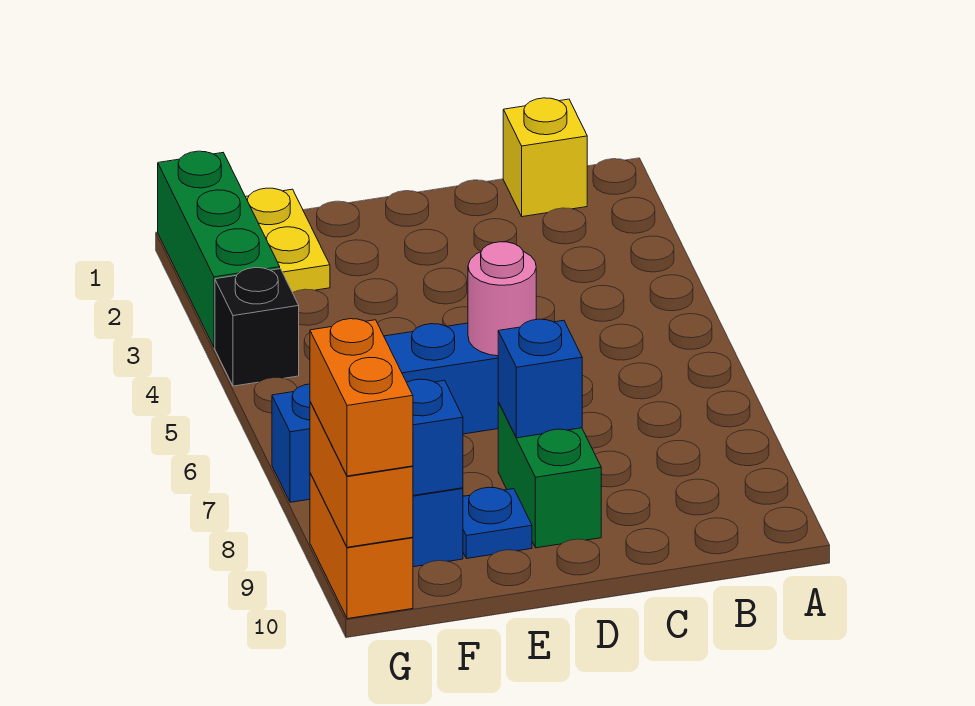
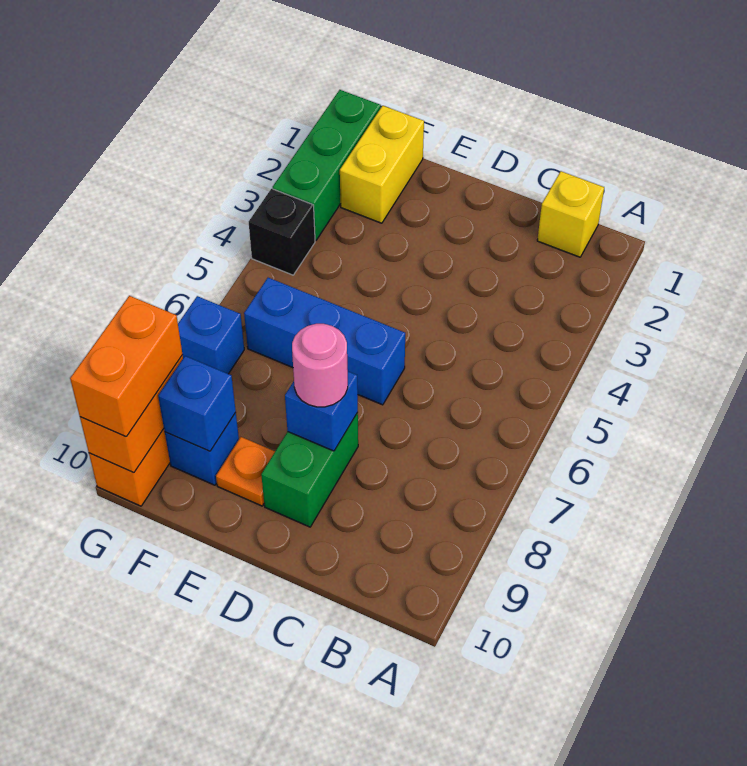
pink 1x1 round brick [468,242,536,356] -> pink 1x1 round brick moved to [292,324,348,407]
blue 1x1 plate [463,487,532,559] -> orange 1x1 plate [216,437,275,506]
yellow 1x2 plate [246,188,330,292] -> yellow 1x2 brick [340,106,424,223]

